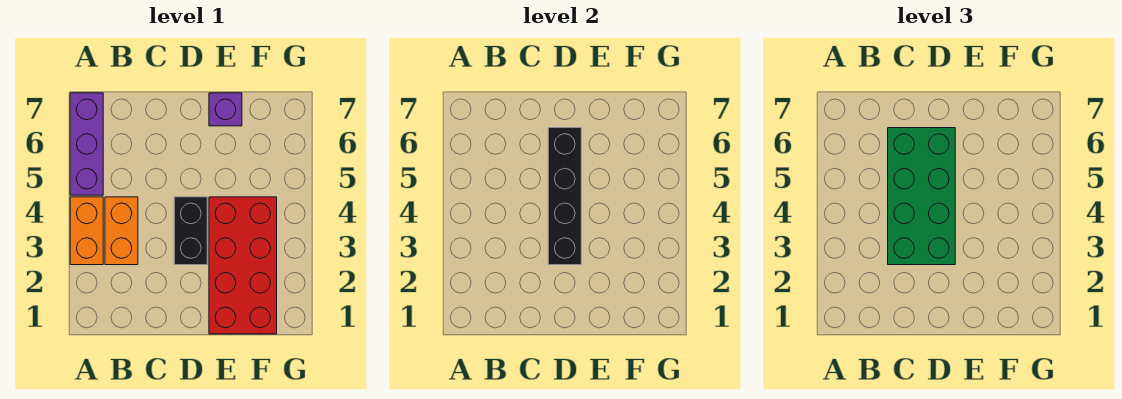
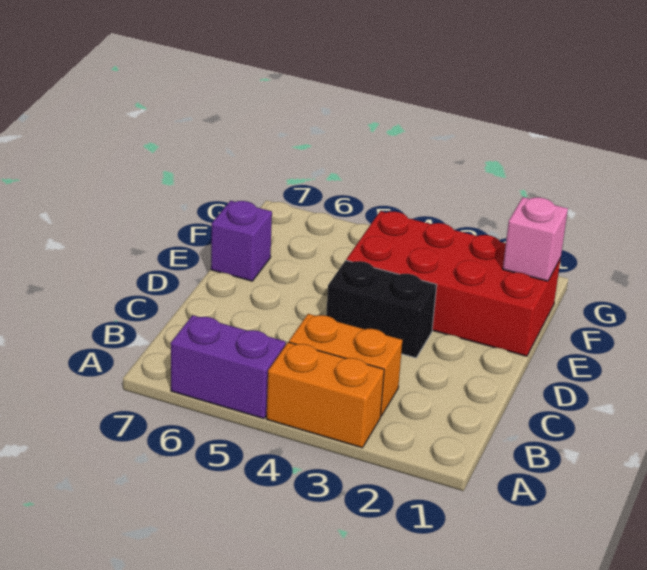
purple 1x3 brick [70,93,103,195] -> purple 1x2 brick [171,315,286,419]
green 2x4 brick [888,128,955,265] -> none
black 1x4 brick [548,128,581,265] -> none
none -> pink 1x1 brick [503,197,568,281]

